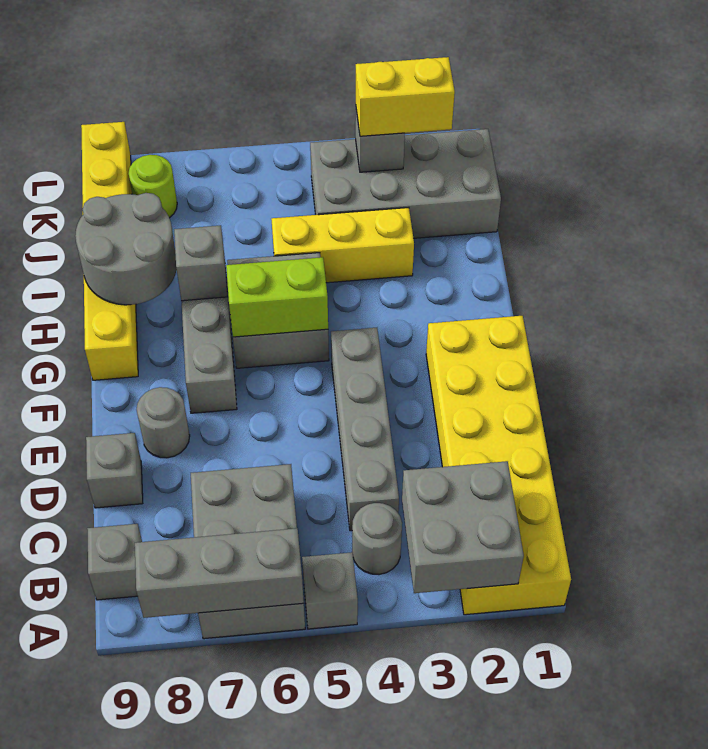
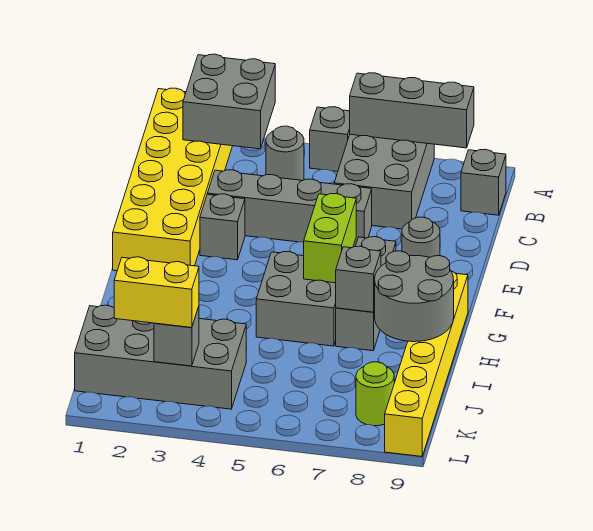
grey 1x4 brick [331,328,399,531] -> grey 1x4 brick turned to [207,170,372,247]
grey 1x1 brick [86,433,143,508] -> grey 1x1 brick moved to [200,194,245,260]
lime 1x2 brick [226,257,328,337] -> lime 1x2 brick turned to [304,194,356,283]
yellow 1x3 brick [271,208,414,283] -> none

